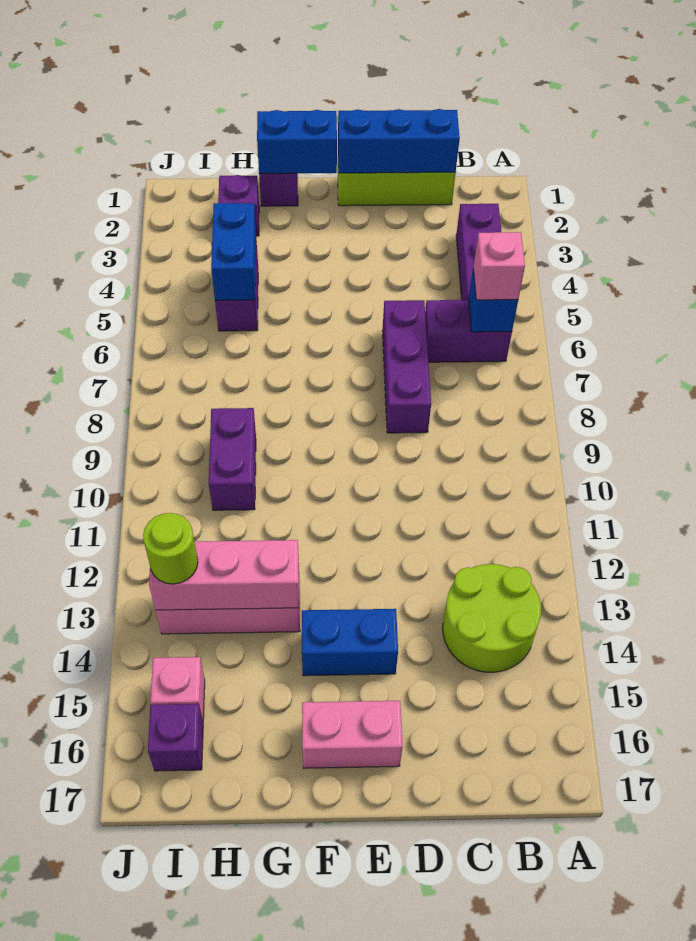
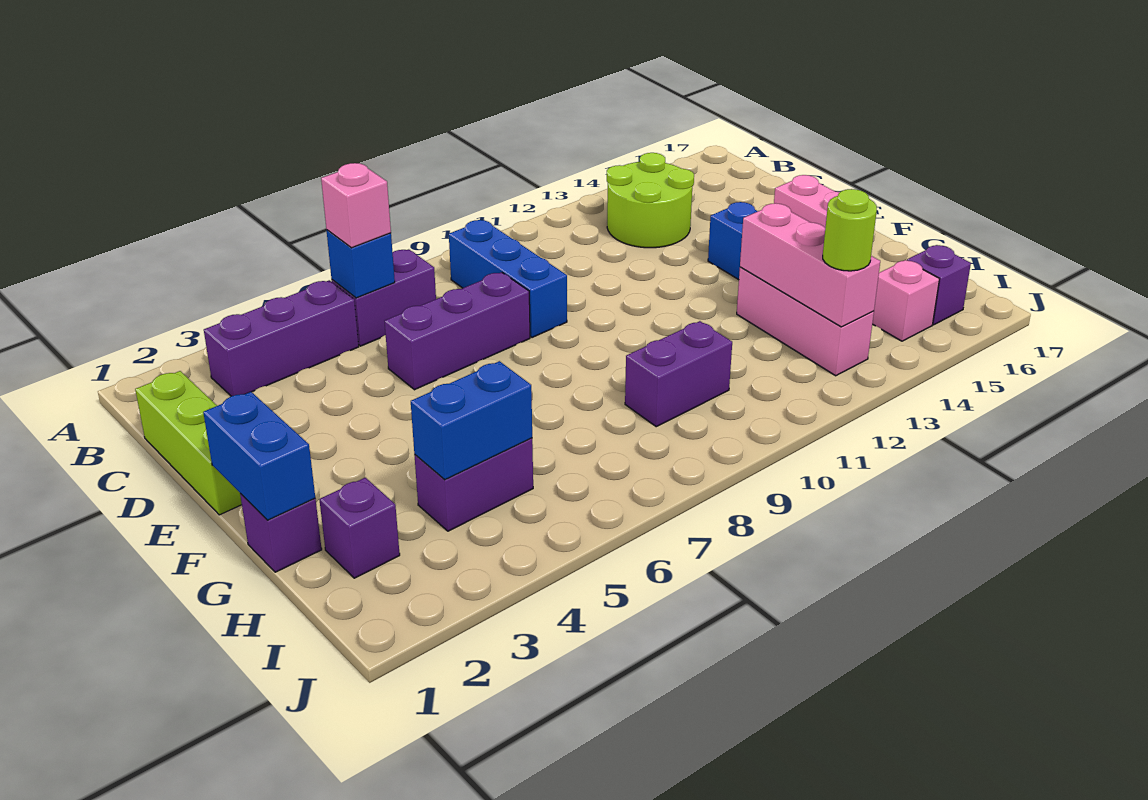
purple 1x2 brick [425,300,512,362] -> purple 1x2 brick turned to [332,249,436,346]
blue 1x3 brick [338,109,460,173] -> blue 1x3 brick moved to [449,220,567,338]

